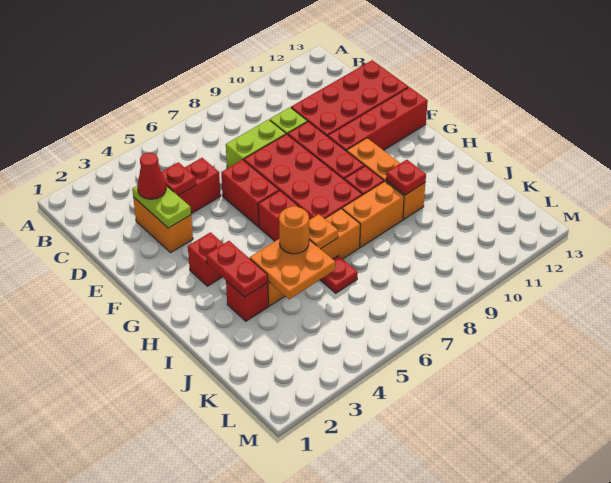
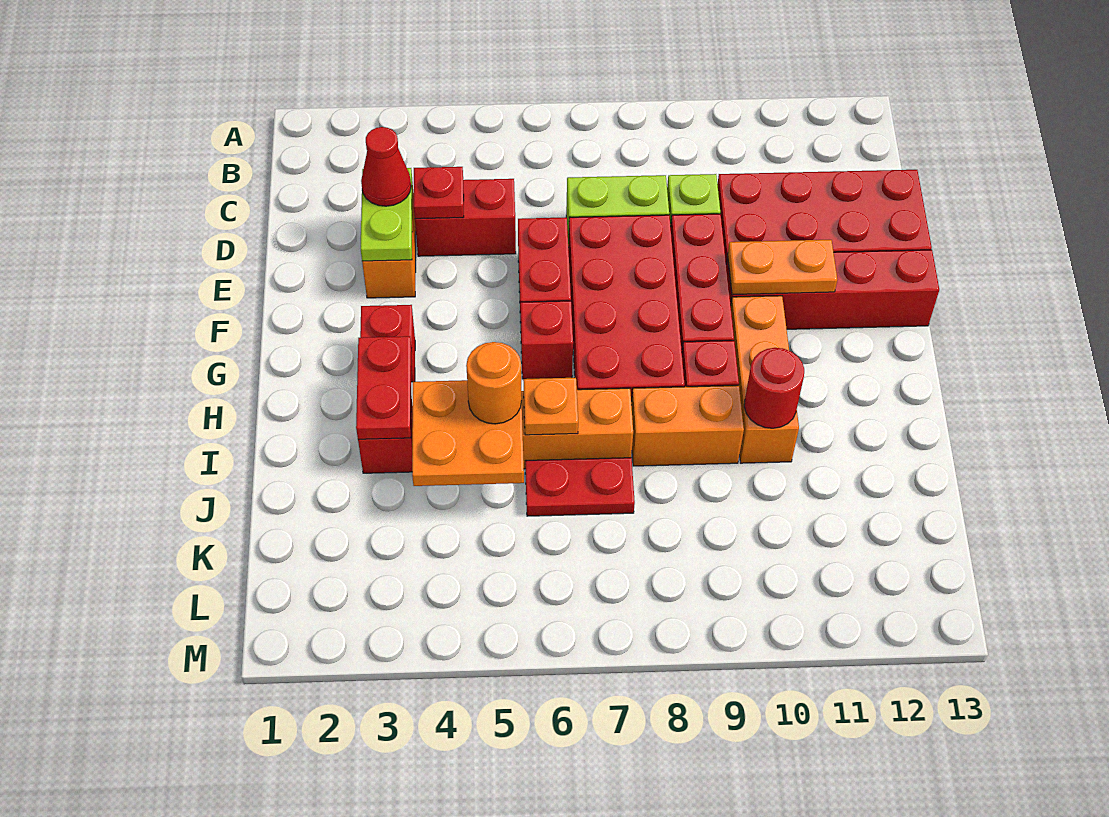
none -> orange 1x2 plate [728,240,837,295]
red 1x1 plate [386,160,426,195] -> red 1x1 round brick [744,348,804,428]
red 1x1 plate [320,256,358,293] -> red 1x2 plate [525,458,635,516]

